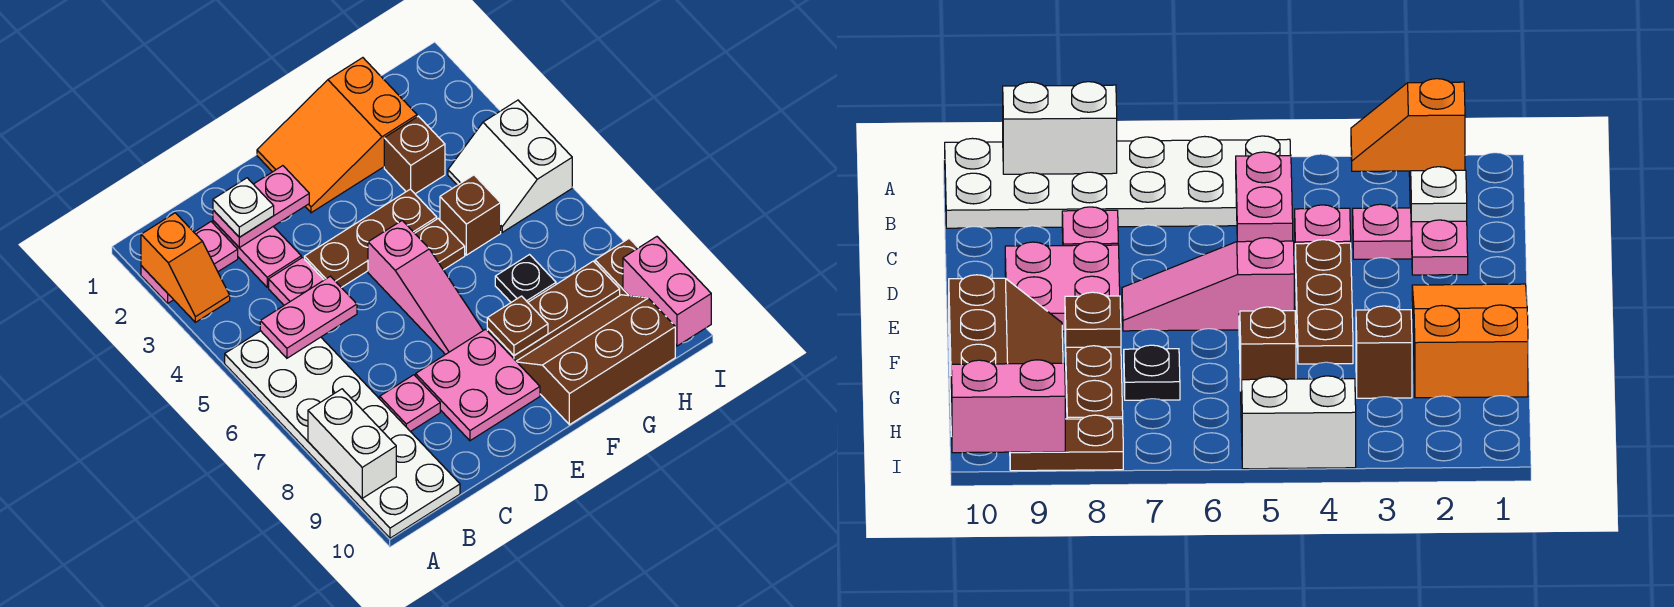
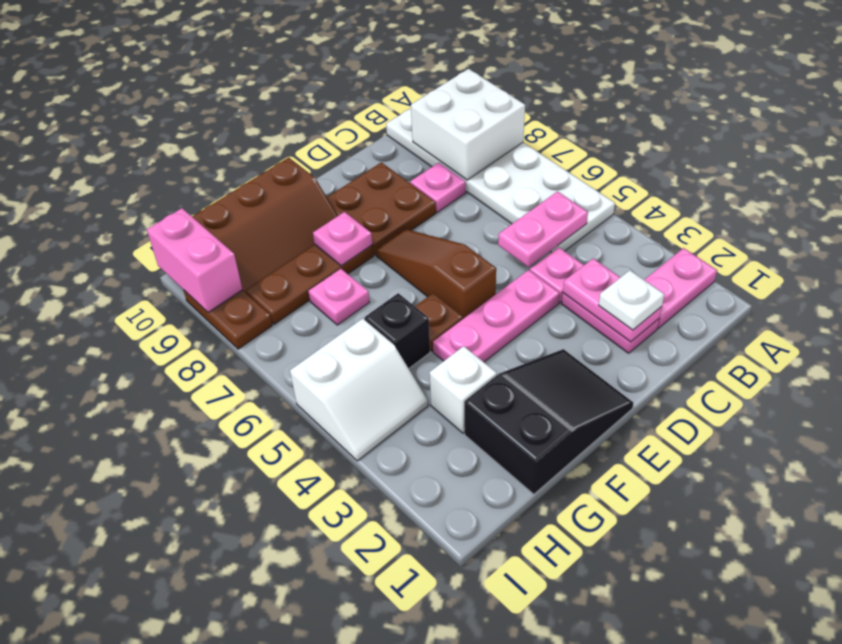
orange 1x2 slope [141,213,230,322] -> none
white 1x2 brick [308,389,396,498] -> white 2x2 brick [411,69,525,180]
pink 1x2 plate [213,166,309,248] -> pink 1x2 plate turned to [563,259,662,342]
brown 1x3 plate [304,189,437,288] -> pink 1x3 plate [433,270,560,362]
pink 2x2 plate [416,329,540,441] -> brown 2x2 plate [327,162,436,255]
orange 2x3 slope [257,58,417,213] -> black 2x3 slope [464,349,633,494]
pink 1x3 slope [368,220,483,355] -> brown 1x3 slope [376,229,496,319]
brown 1x1 plate [487,296,548,355] -> pink 1x1 plate [313,212,373,266]
brown 1x1 brick [384,116,445,194] -> white 1x1 brick [430,346,497,433]
brown 1x1 brick [440,175,501,255] -> black 1x1 brick [365,293,430,369]
black 1x1 plate [495,255,556,302] -> pink 1x1 plate [309,269,369,325]
white 2x2 slope [448,100,572,232] -> white 2x2 slope turned to [290,319,428,461]

